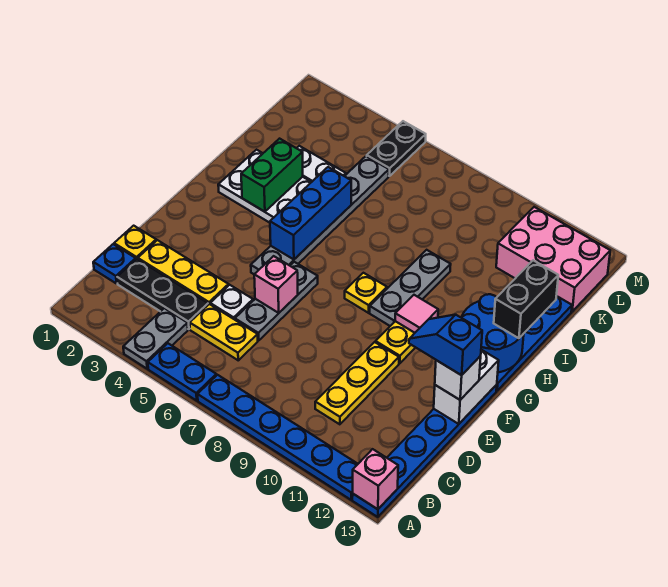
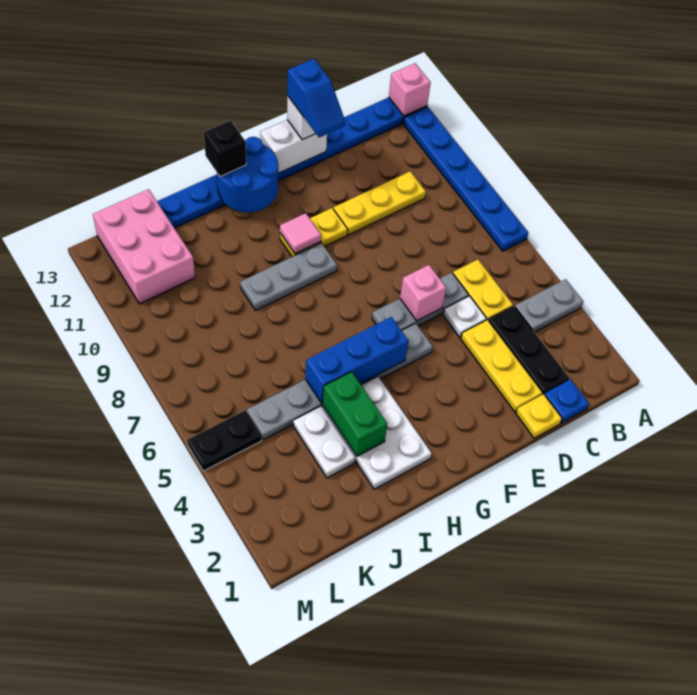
blue 1x2 plate [148,343,216,401] -> none
yellow 1x1 plate [345,273,387,313] -> none
green 1x2 brick [241,139,303,212] -> green 1x2 brick turned to [323,372,387,456]
black 1x2 brick [494,260,558,338] -> black 1x1 brick [204,120,246,176]

